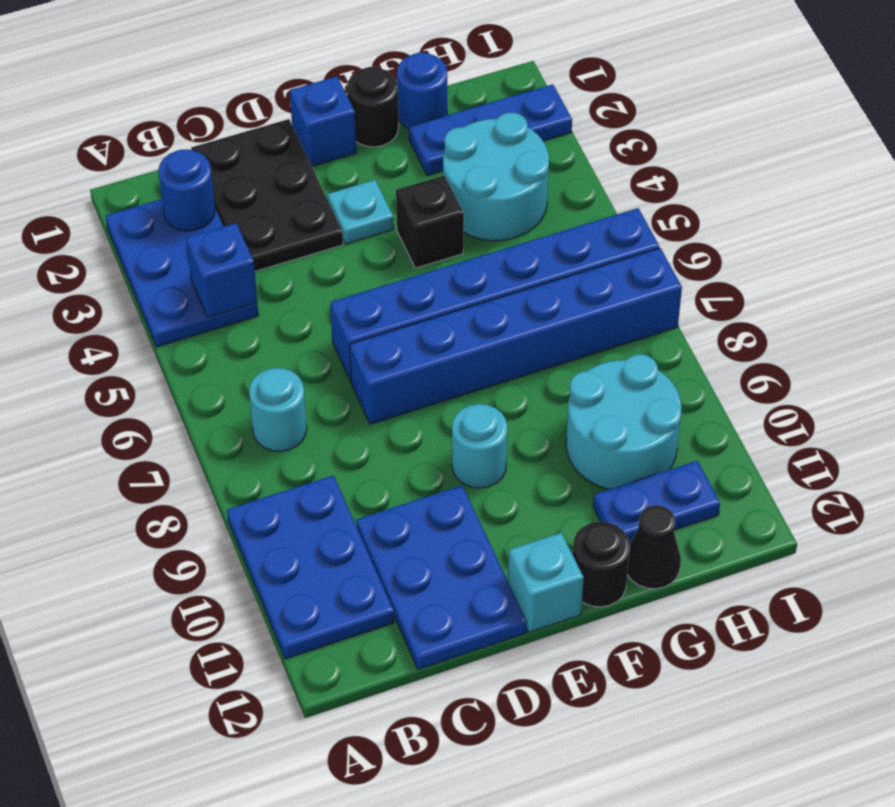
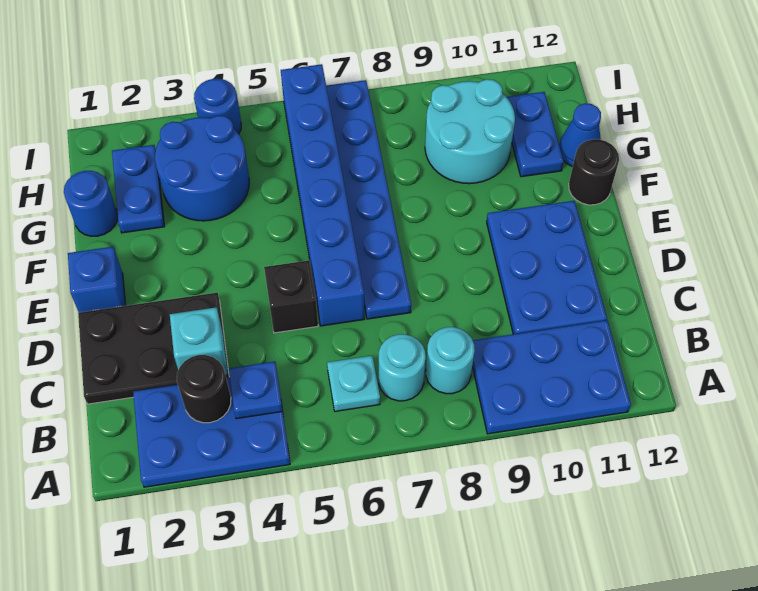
blue 1x1 round brick [158,150,215,231] -> blue 1x1 round brick moved to [194,79,241,134]
blue 1x1 brick [186,223,257,318] -> blue 1x1 plate [229,362,283,419]
blue 2x3 plate [356,485,527,670] -> blue 2x3 plate turned to [487,201,607,334]
blue 1x6 brick [350,248,682,424] -> blue 1x6 plate [326,80,411,319]
cyan 1x1 plate [327,180,394,244] -> cyan 1x1 plate moved to [327,356,380,411]
cyan 1x1 round brick [452,404,507,488] -> cyan 1x1 round brick moved to [426,327,475,394]
cyan 1x1 brick [508,533,584,632] -> cyan 1x1 brick moved to [170,307,228,375]
black 1x1 round brick [347,67,399,147] -> black 1x1 round brick moved to [177,355,231,423]
black 1x1 brick [396,175,464,268] -> black 1x1 brick moved to [264,260,318,333]
blue 1x3 plate [409,84,572,176] -> blue 1x2 plate [112,145,164,233]
cyan 2x2 round brick [443,113,549,241] -> blue 2x2 round brick [155,116,249,221]
black 1x1 cone [627,505,681,589] -> blue 1x1 cone [559,103,601,167]

